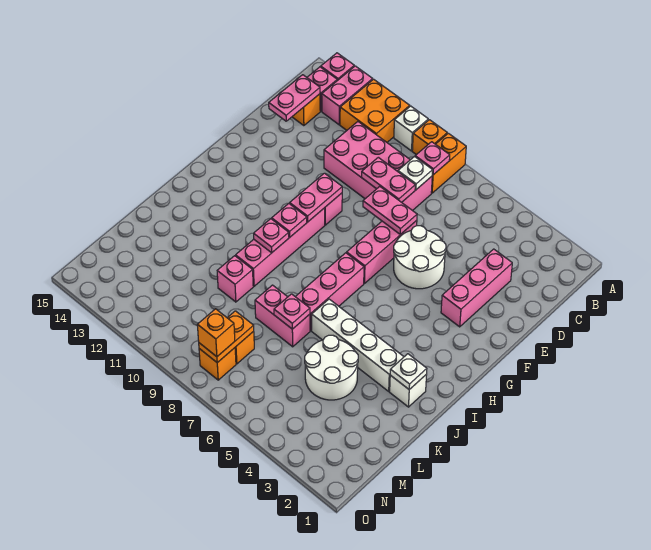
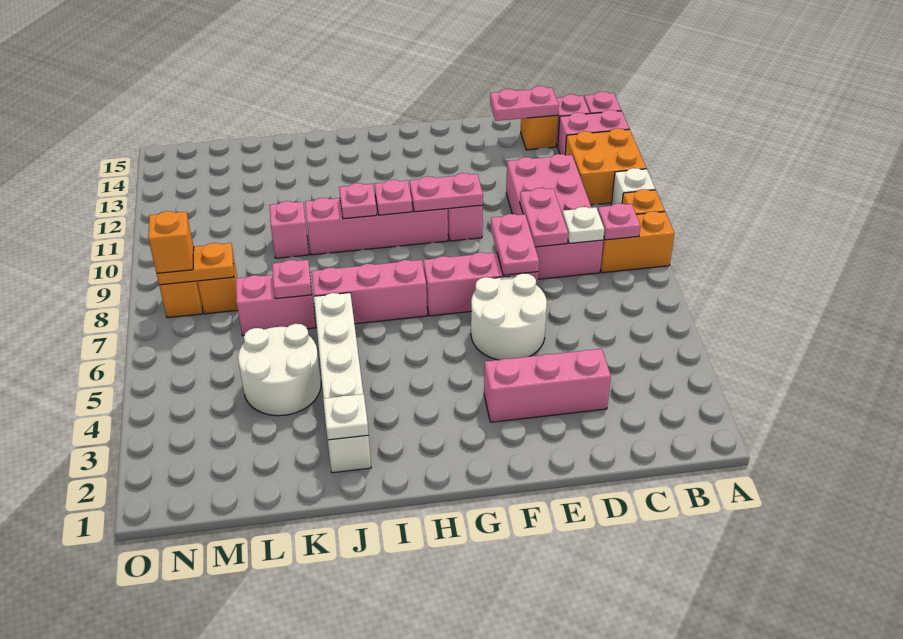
pink 1x2 brick [255,285,310,347] -> pink 1x2 brick turned to [236,275,316,336]

